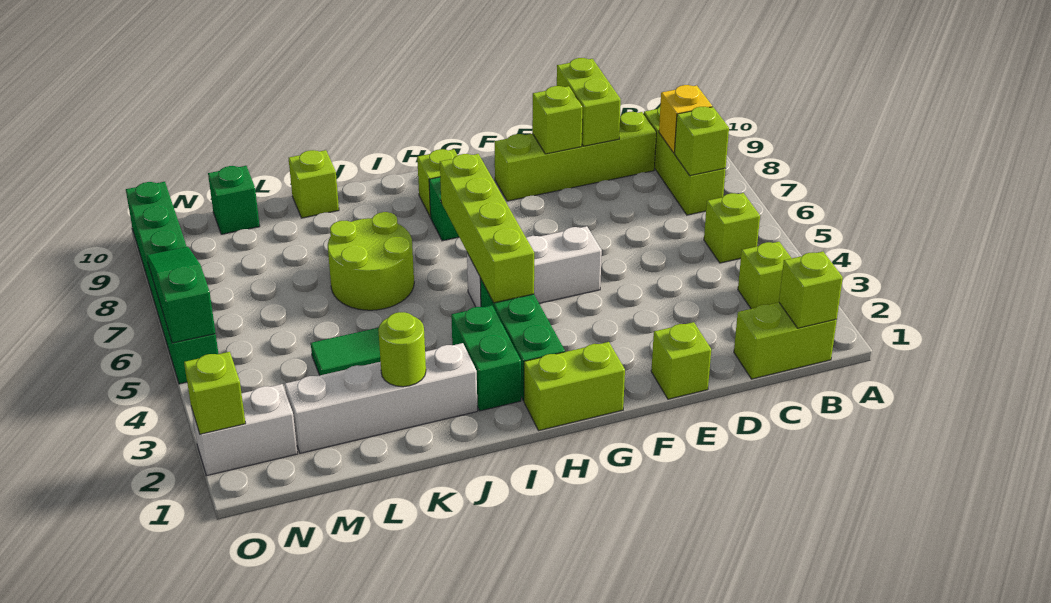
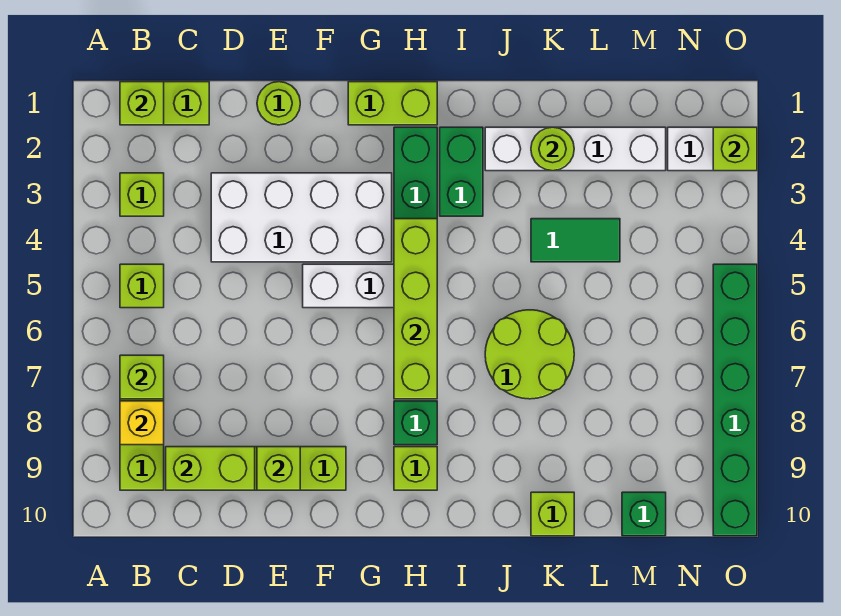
none -> white 2x4 brick [211,173,392,262]
lime 1x2 brick [557,58,621,146] -> lime 1x2 brick turned to [166,447,255,490]
lime 1x1 brick [651,322,711,399] -> lime 1x1 round brick [257,82,300,125]
green 1x3 slope [147,247,216,343] -> none

